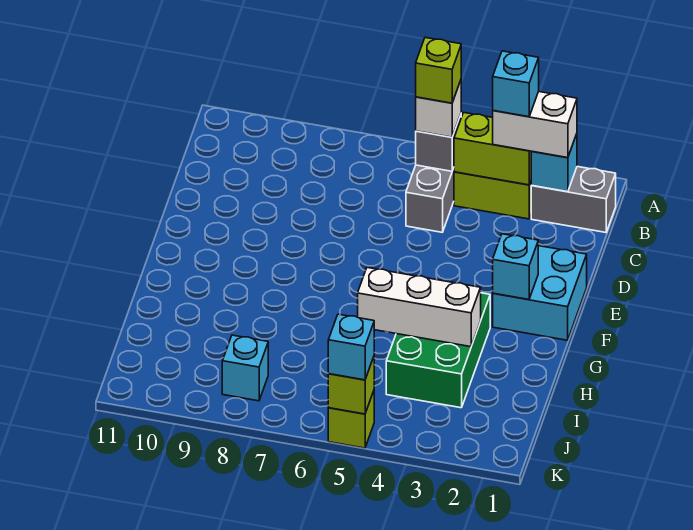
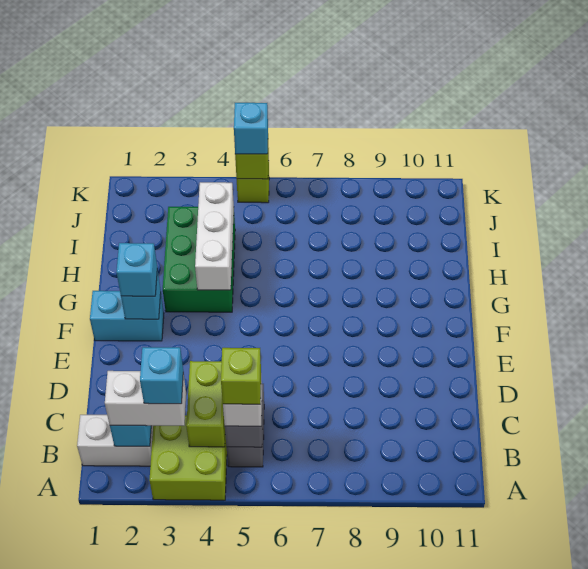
grey 1x2 brick [531,167,616,232] -> white 1x2 brick [77,415,153,466]
lime 1x2 brick [454,112,531,185] -> lime 1x2 brick turned to [186,361,225,447]
cyan 2x2 brick [493,246,587,340] -> cyan 1x2 brick [90,291,164,341]
white 1x3 brick [358,268,481,347] -> white 1x3 brick turned to [195,182,234,290]
cyan 1x1 brick [222,335,268,401] -> cyan 1x1 brick moved to [117,243,157,296]

